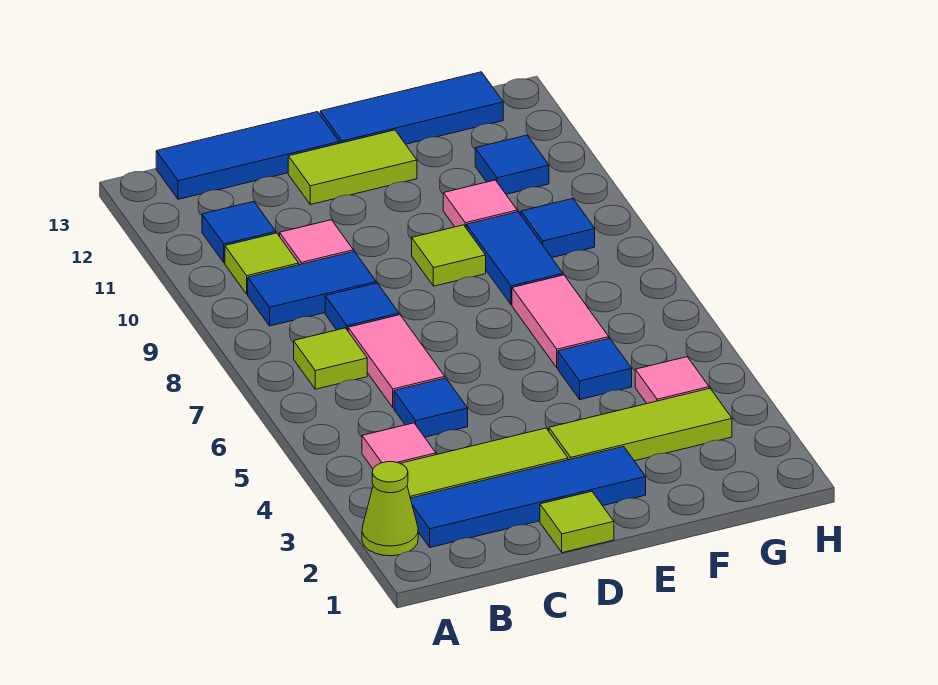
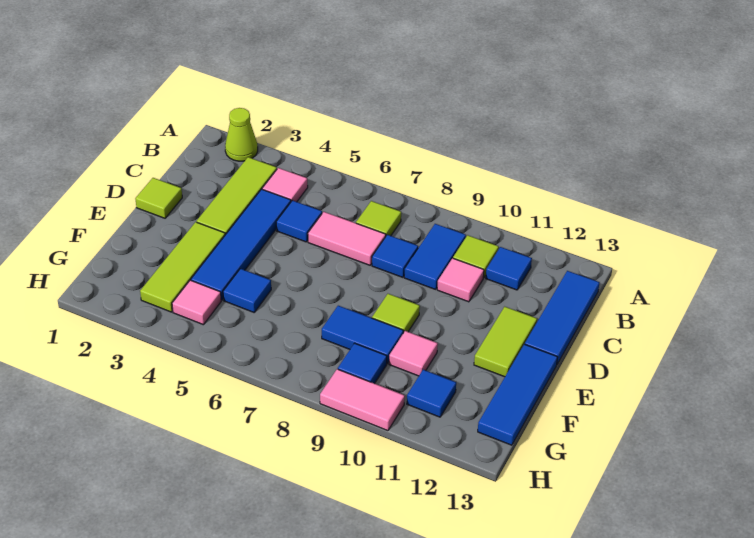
blue 1x4 tile [410,446,646,547] -> blue 1x4 tile moved to [191,189,291,300]
pink 1x2 tile [512,275,609,368] -> pink 1x2 tile moved to [320,369,405,431]

